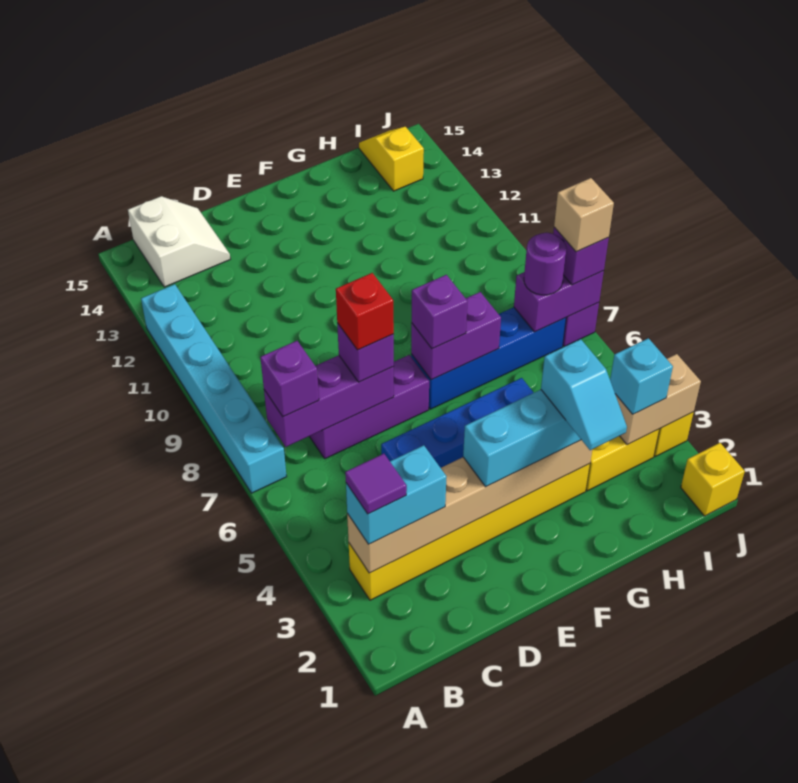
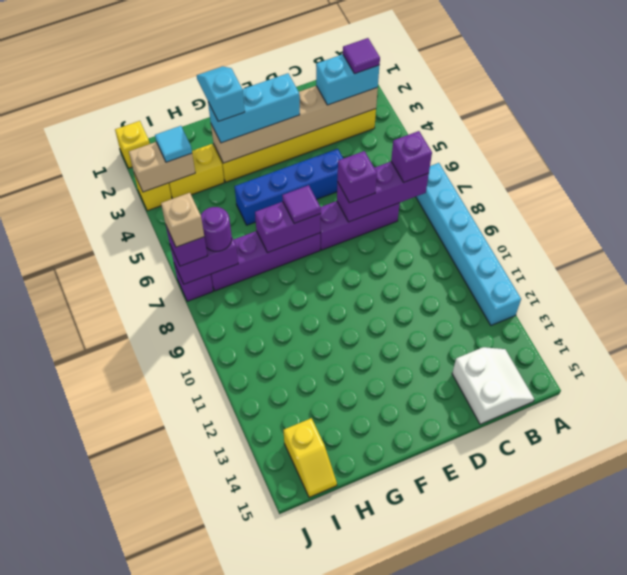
white 2x2 slope [128,196,230,287] -> white 2x2 slope turned to [452,347,534,424]
red 1x1 brick [336,273,394,350] -> none
blue 1x4 brick [411,307,566,409] -> purple 1x4 brick [211,231,320,291]
purple 1x1 brick [412,275,468,349] -> purple 1x1 tile [282,185,321,224]
cyan 1x1 brick [610,338,673,414] -> cyan 1x1 tile [155,126,192,162]

